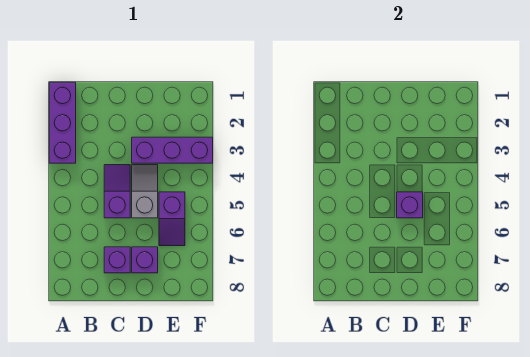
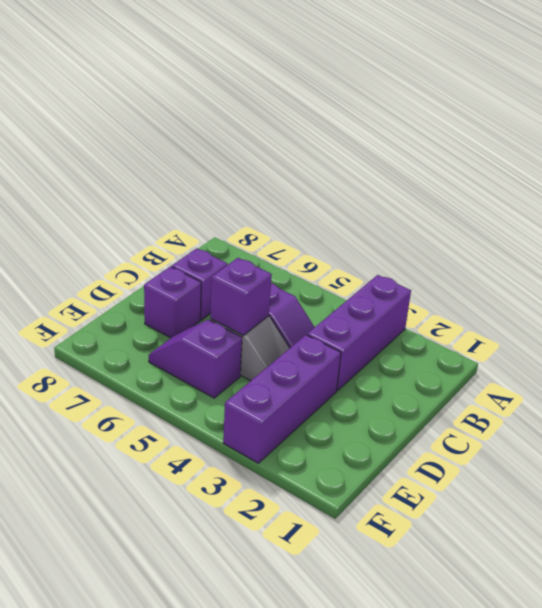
purple 1x3 brick [49,82,76,163] -> purple 1x3 brick turned to [307,275,411,391]

